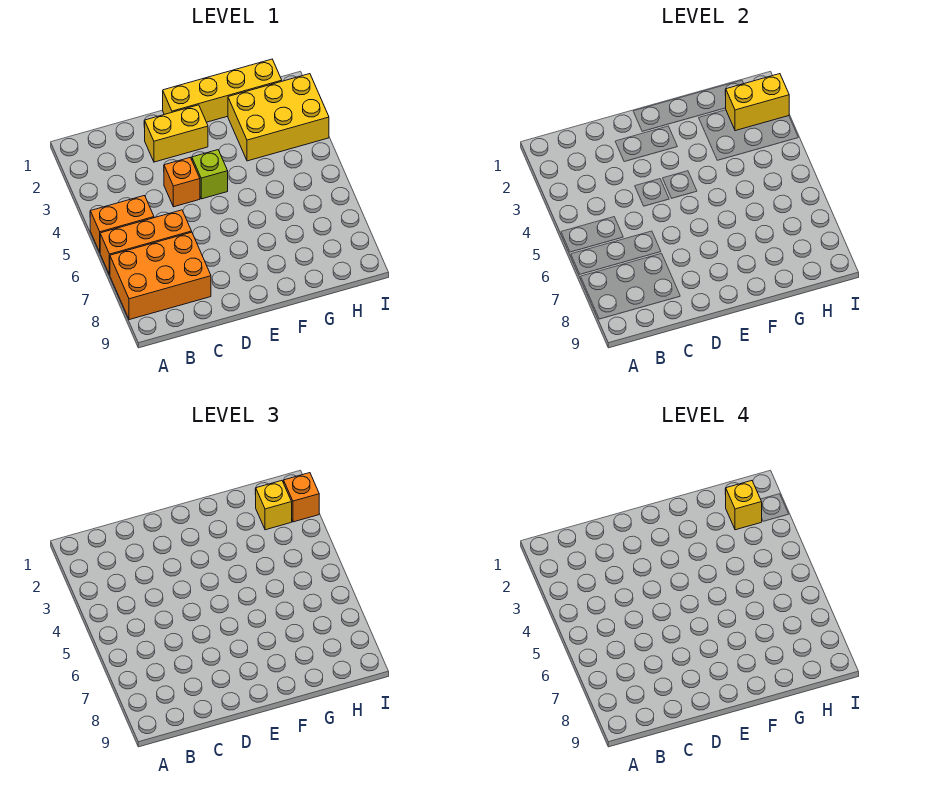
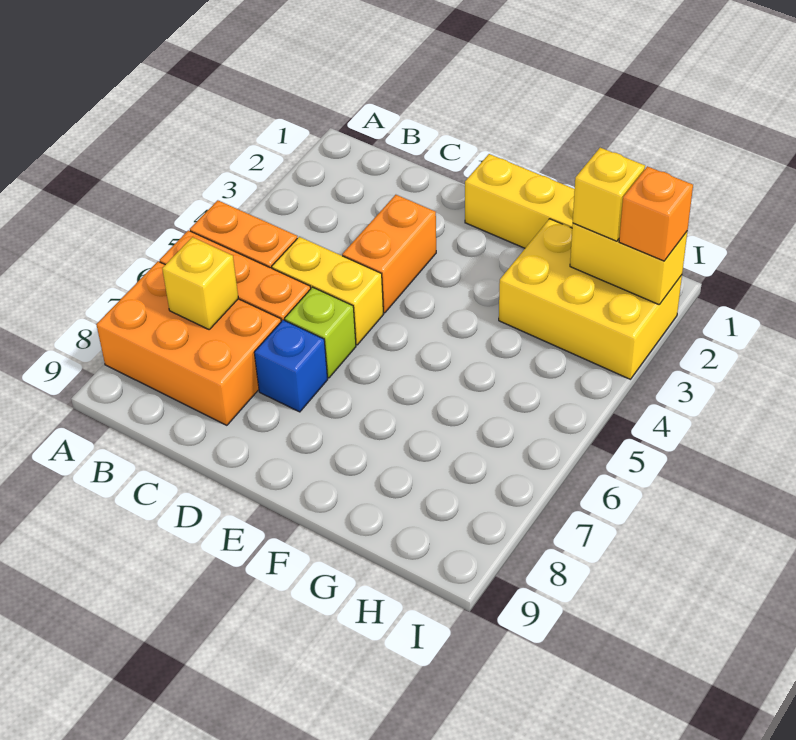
yellow 1x2 brick [145,105,208,162] -> yellow 1x2 brick moved to [272,237,384,345]
orange 1x1 brick [164,158,200,207] -> orange 1x2 brick [342,195,436,313]
none -> blue 1x1 brick [254,320,328,412]
lime 1x1 brick [192,150,228,199] -> lime 1x1 brick moved to [285,287,356,378]
yellow 1x1 brick [725,481,762,530] -> yellow 1x1 brick moved to [162,237,238,329]

